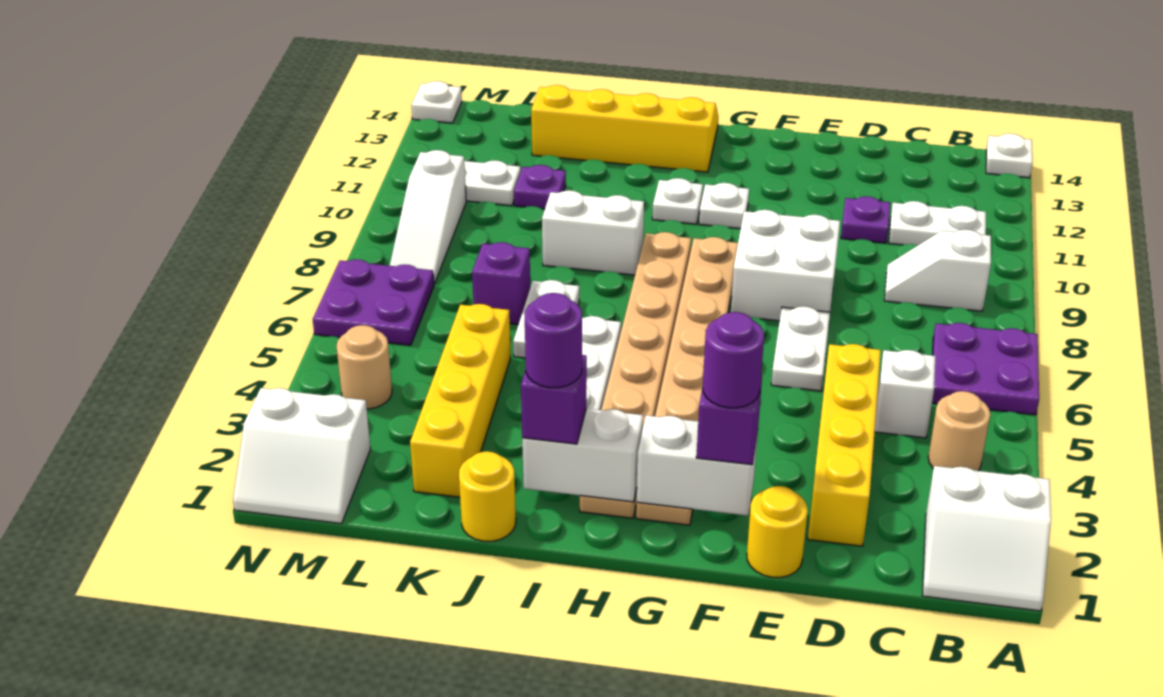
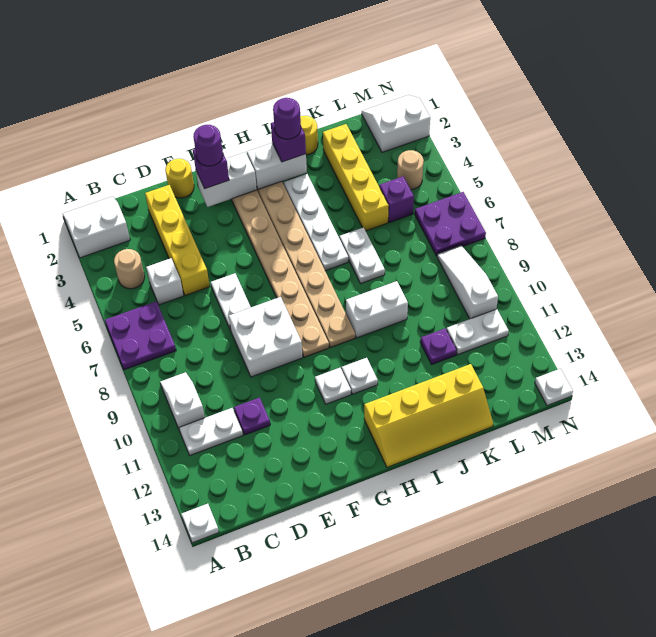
white 1x2 slope [884,230,991,311] -> white 1x2 slope turned to [160,372,205,431]
purple 1x1 brick [472,242,530,324] -> purple 1x1 brick moved to [379,176,414,222]

